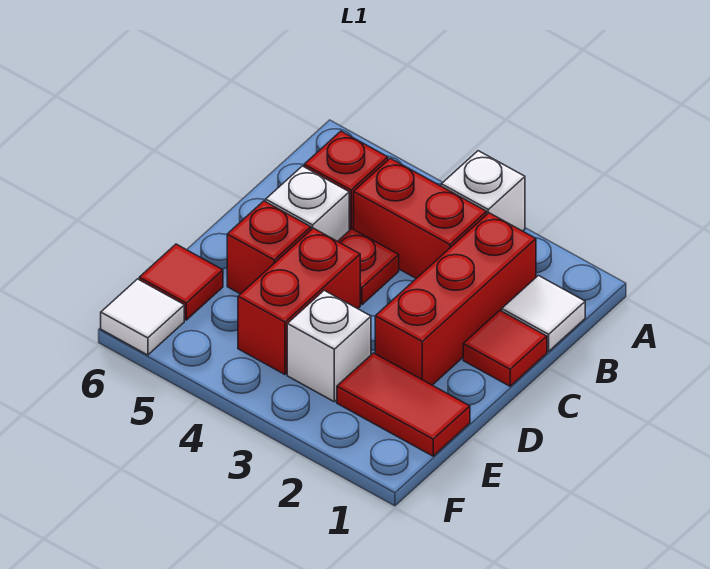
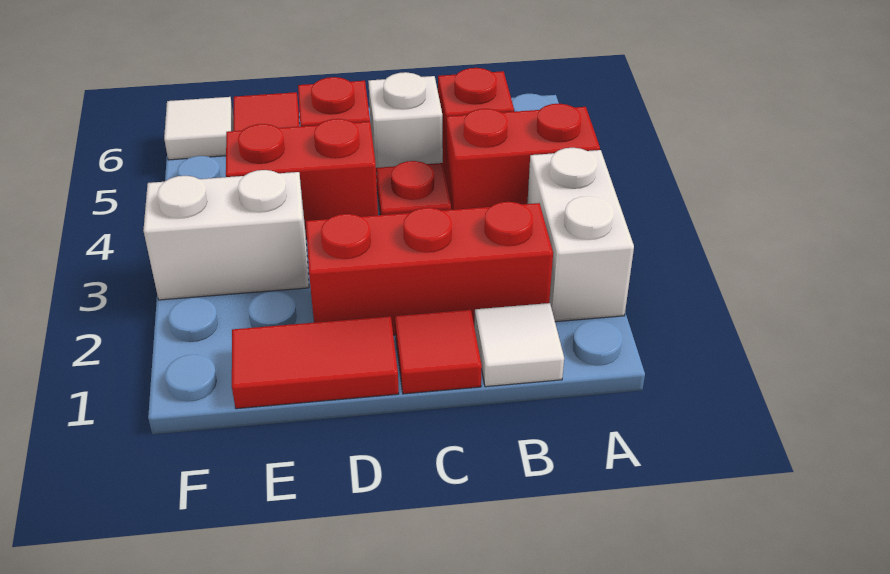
white 1x1 brick [441,151,525,231] -> white 1x2 brick [527,148,634,322]
red 1x2 brick [354,158,487,278] -> red 1x2 brick turned to [446,104,600,210]
red 1x2 tile [337,353,470,456] -> red 1x2 tile turned to [232,316,399,409]
white 1x1 brick [287,290,371,402] -> white 1x2 brick [143,170,309,300]

